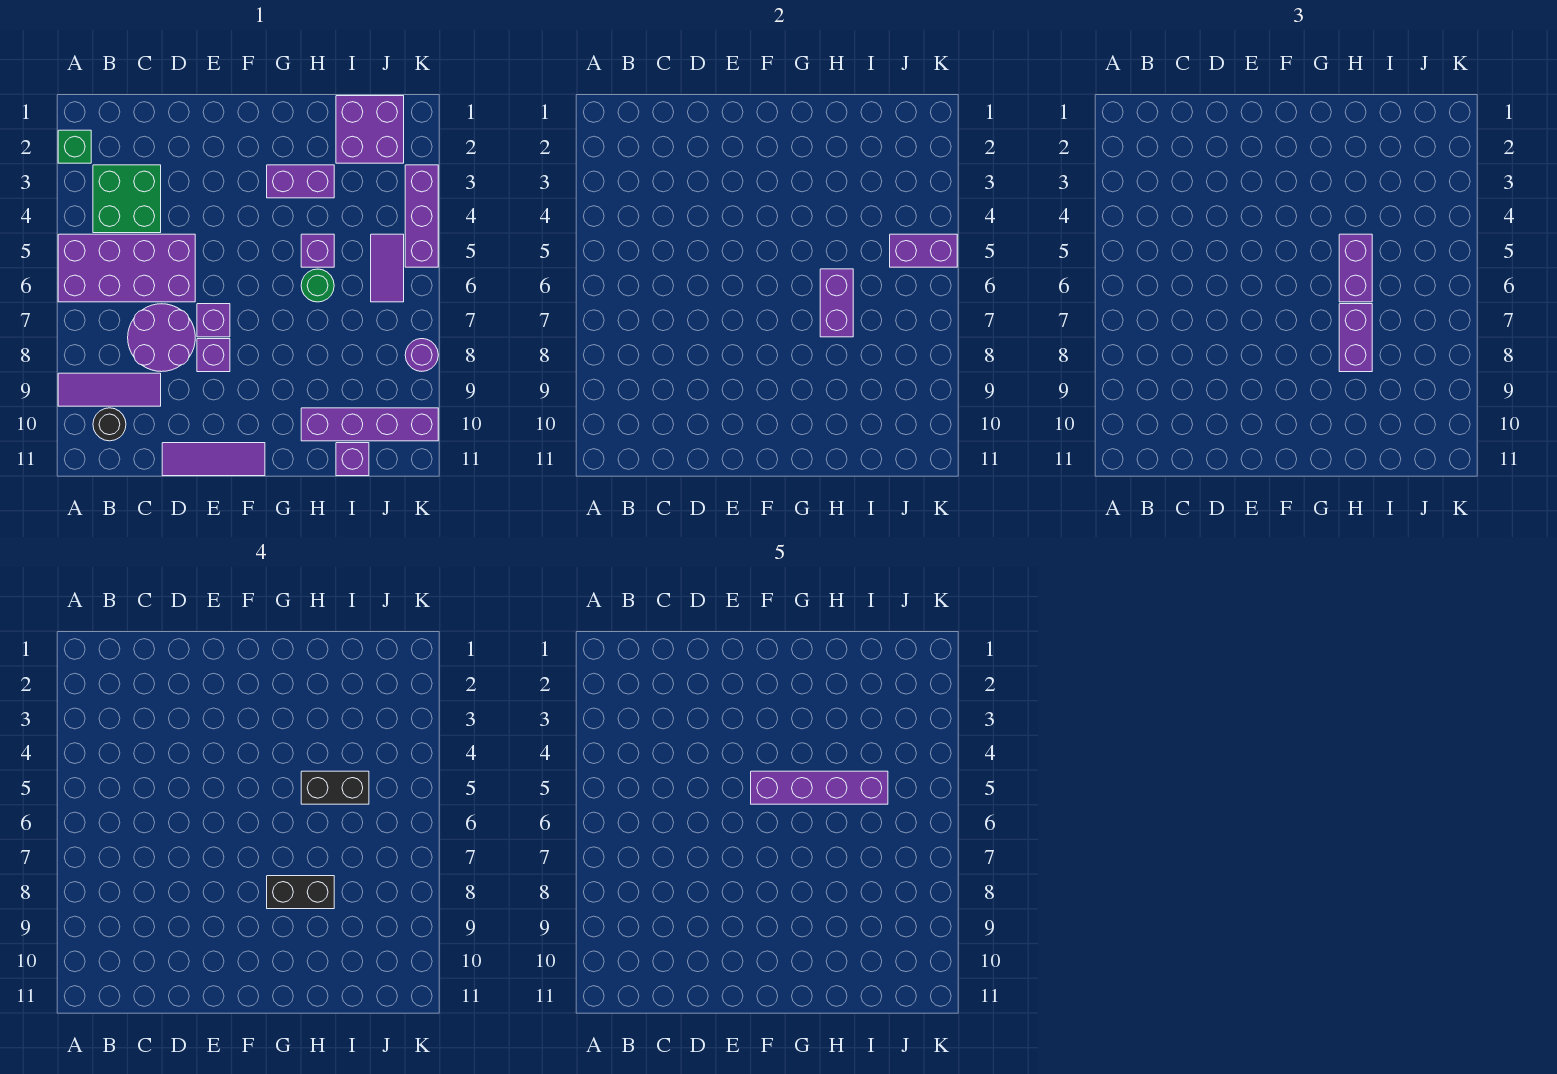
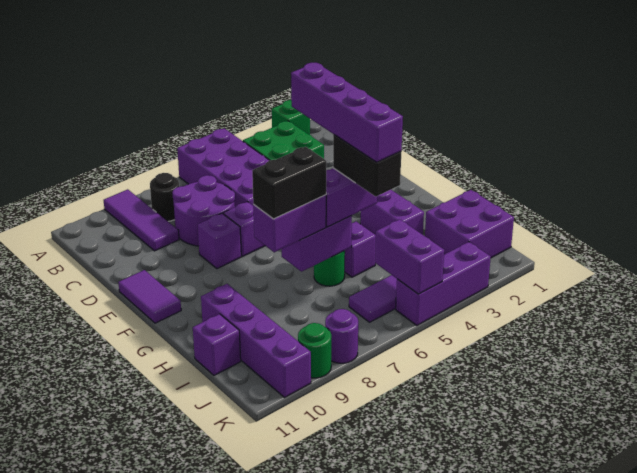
black 1x1 round brick [93,408,126,441] -> black 1x1 round brick moved to [150,173,179,221]
purple 1x3 tile [162,443,265,476] -> purple 1x2 tile [118,270,181,323]
black 1x2 brick [267,876,334,909] -> black 1x2 brick turned to [252,147,326,219]
none -> green 1x1 round brick [298,323,331,378]

